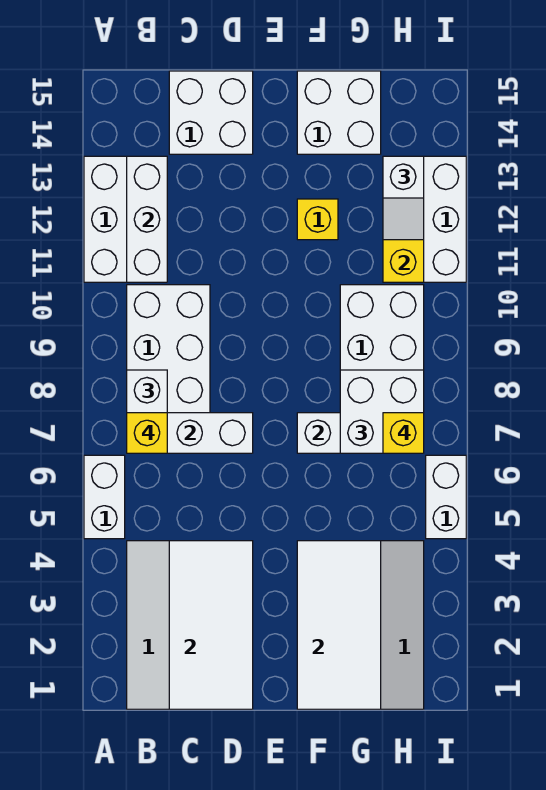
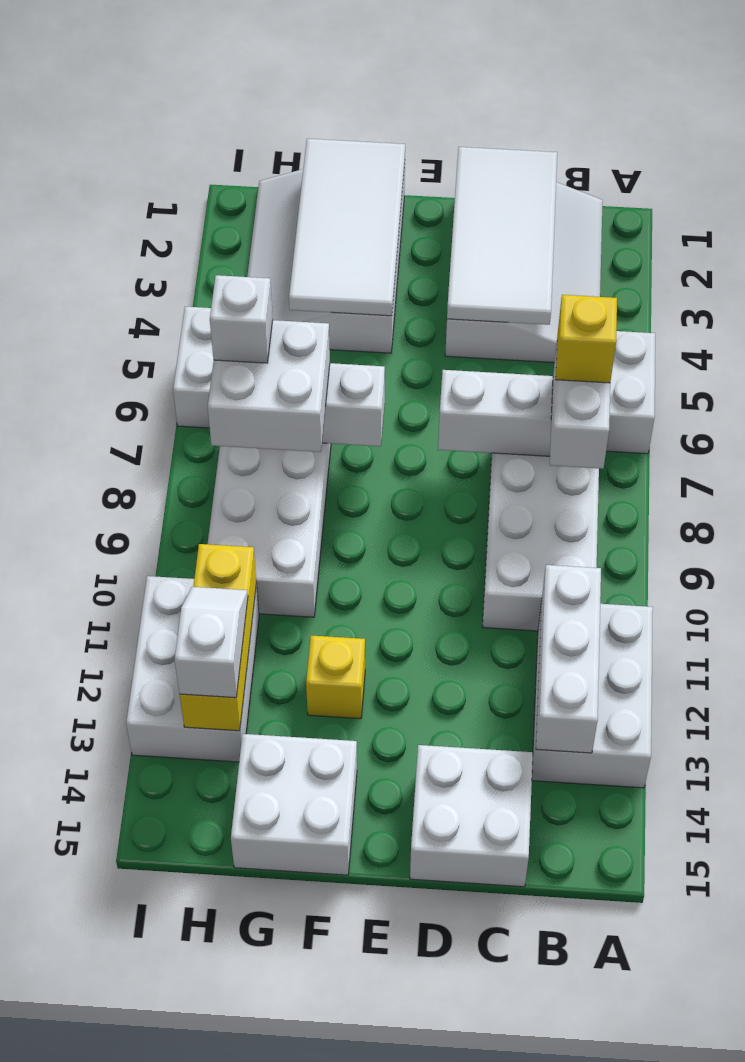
yellow 1x1 brick [383,413,424,453] -> white 1x1 brick [210,275,273,363]

